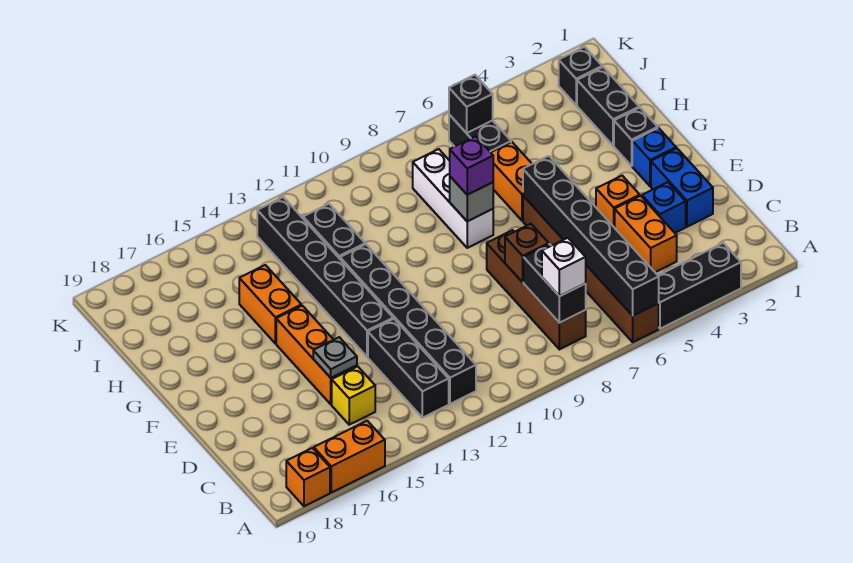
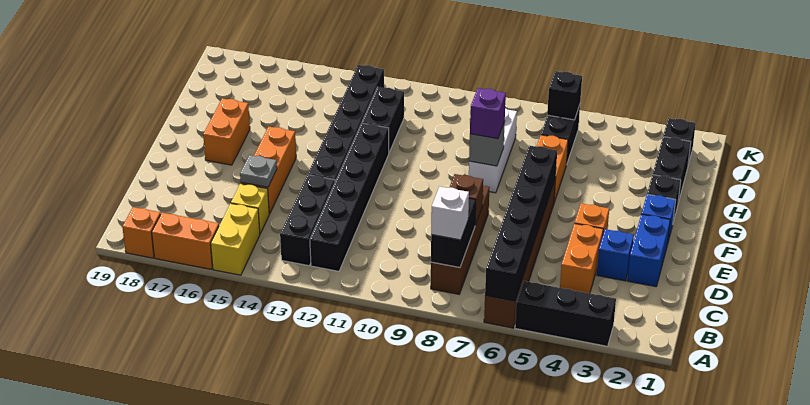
none -> yellow 1x2 brick [211,203,260,275]
orange 1x2 brick [239,265,301,344] -> orange 1x2 brick moved to [203,98,250,165]

